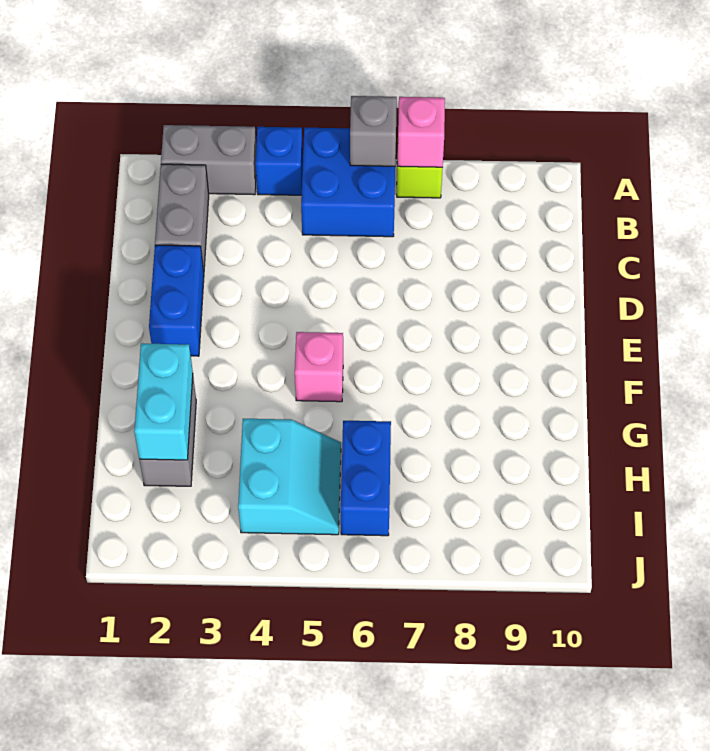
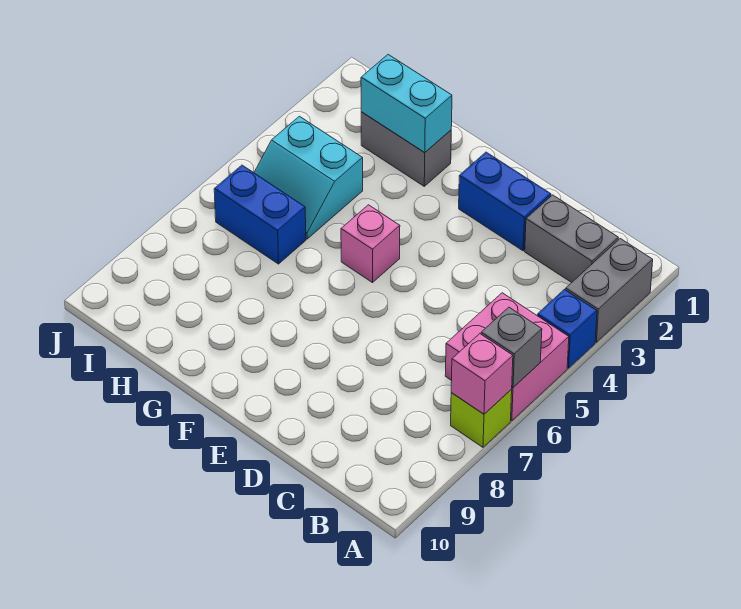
blue 2x2 brick [301,128,395,237] -> pink 2x2 brick [445,293,569,421]

